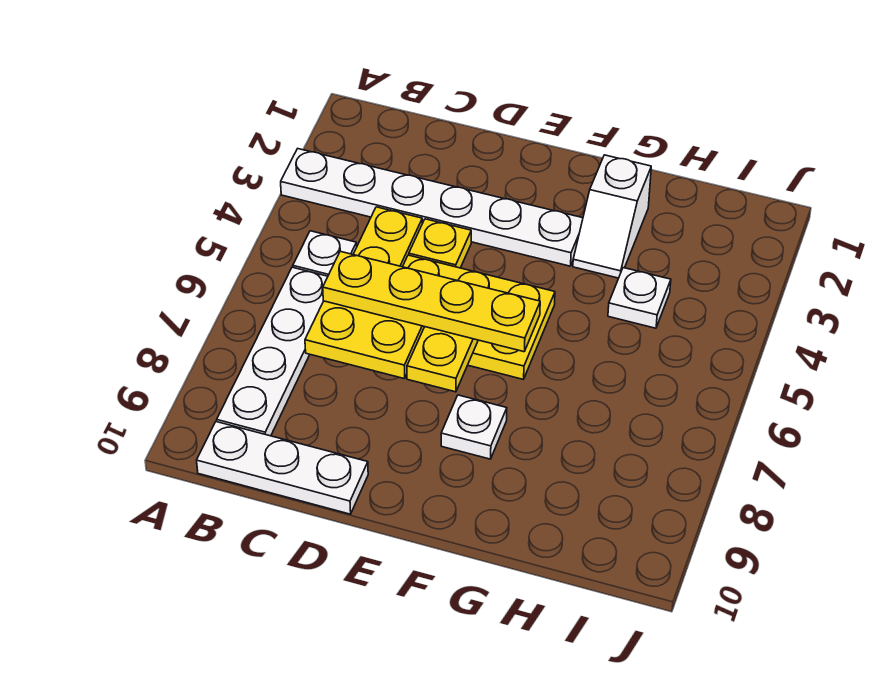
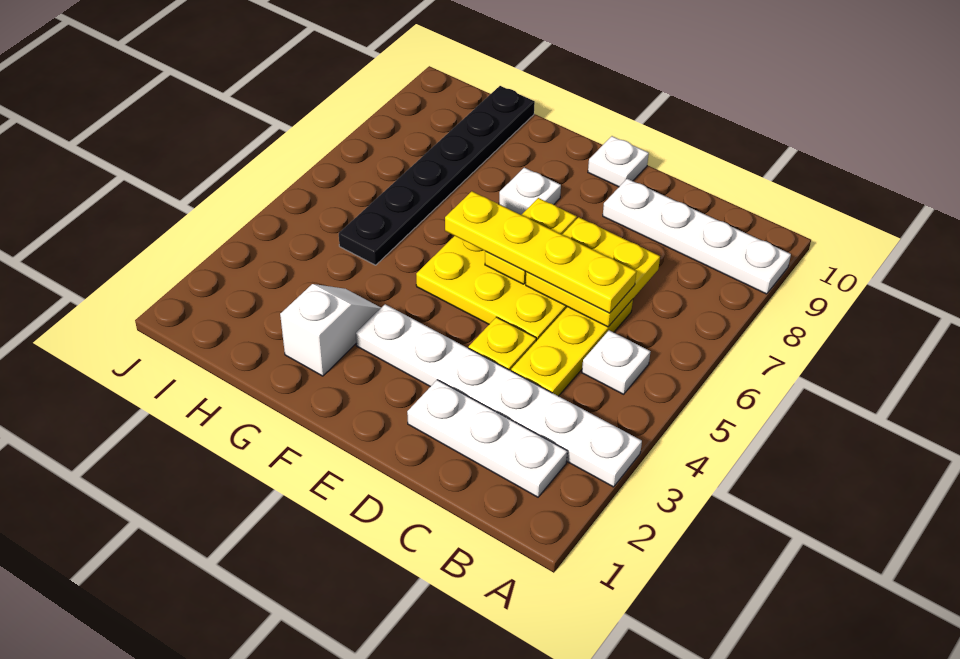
white 1x4 plate [217,267,328,436] -> white 1x4 plate turned to [603,179,791,294]
white 1x3 plate [197,422,368,514] -> white 1x3 plate moved to [407,380,567,497]
white 1x1 plate [608,268,671,328] -> white 1x1 plate moved to [588,136,649,187]
none -> black 1x6 plate [339,86,535,265]

